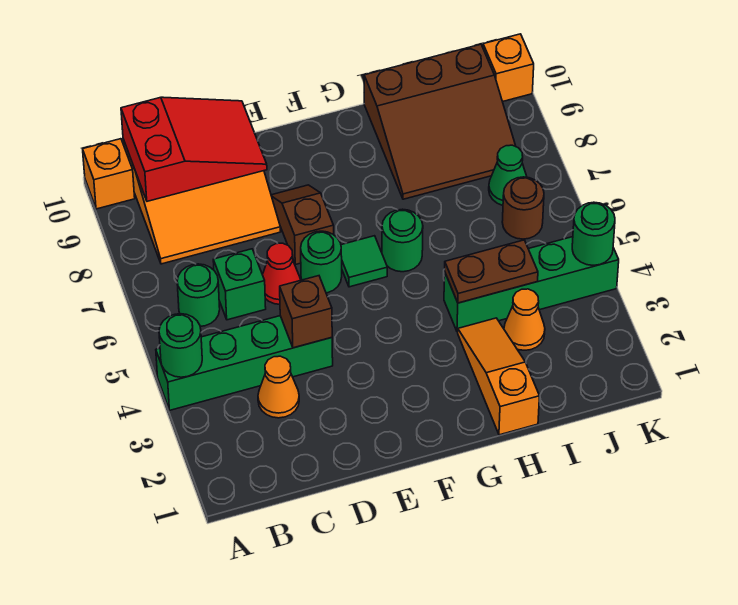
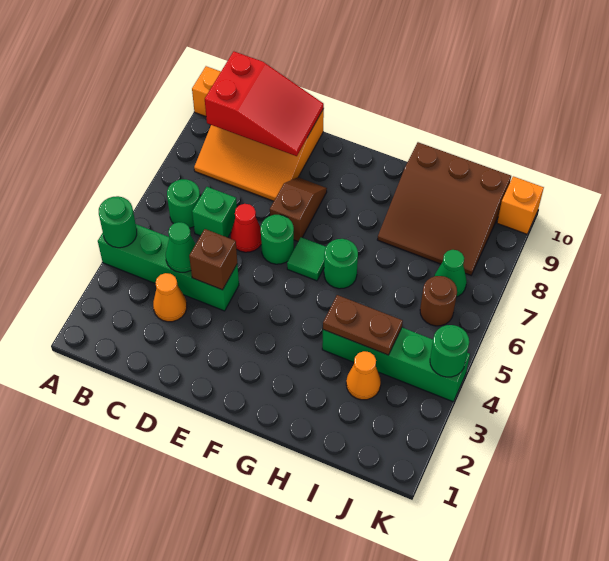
none -> green 1x1 cone [166,222,196,272]
orange 1x3 slope [458,318,539,435] -> none

